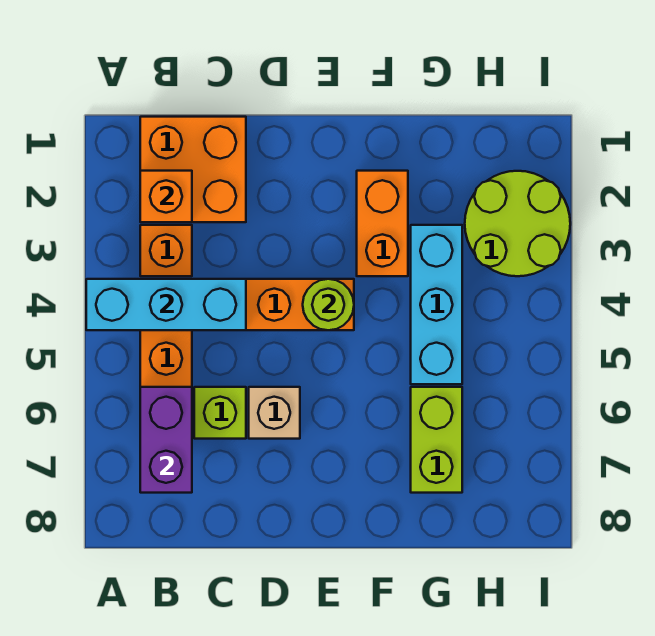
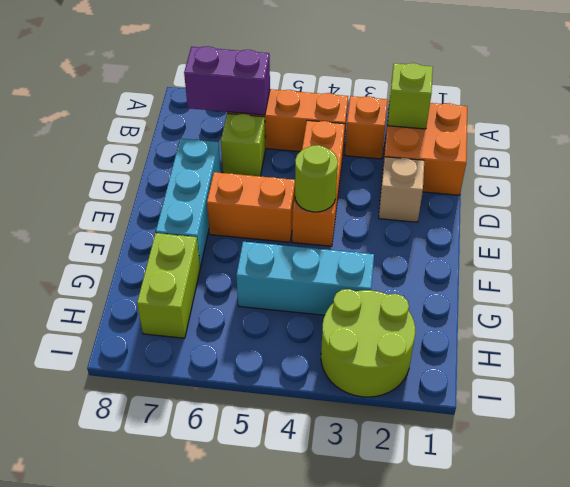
cyan 1x3 brick [86,279,246,330] -> cyan 1x3 brick moved to [156,139,221,267]
orange 1x1 brick [140,171,192,222] -> lime 1x1 brick [387,63,433,129]
tan 1x1 brick [249,387,300,439] -> tan 1x1 brick moved to [379,157,424,222]
orange 1x2 brick [357,171,408,276] -> orange 1x2 brick moved to [207,172,295,242]
lime 1x2 brick [411,387,462,493] -> lime 1x2 brick turned to [137,233,200,338]

